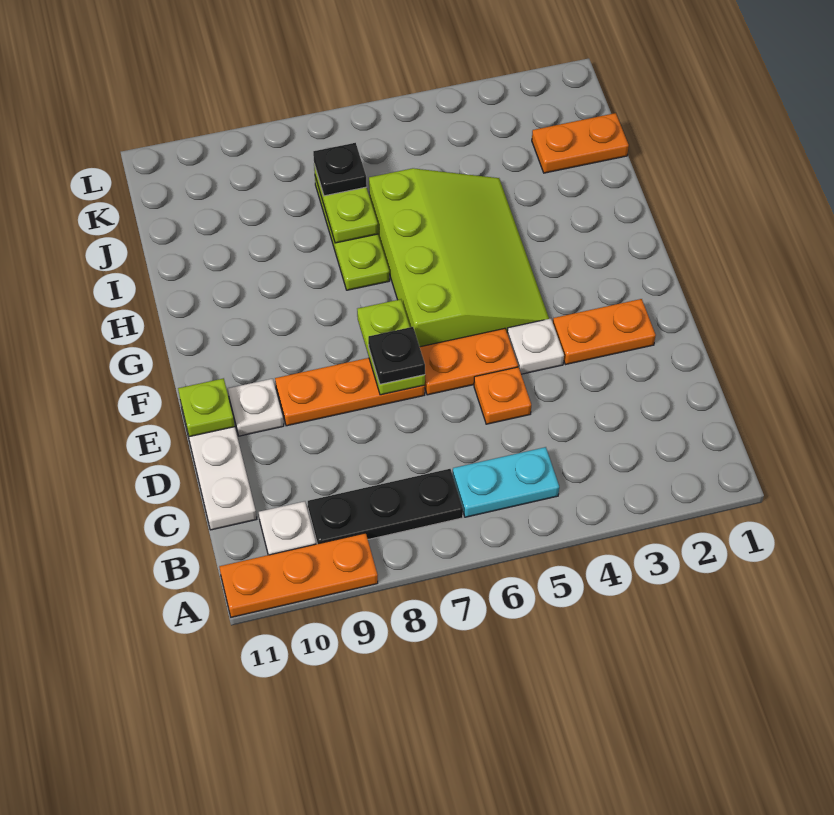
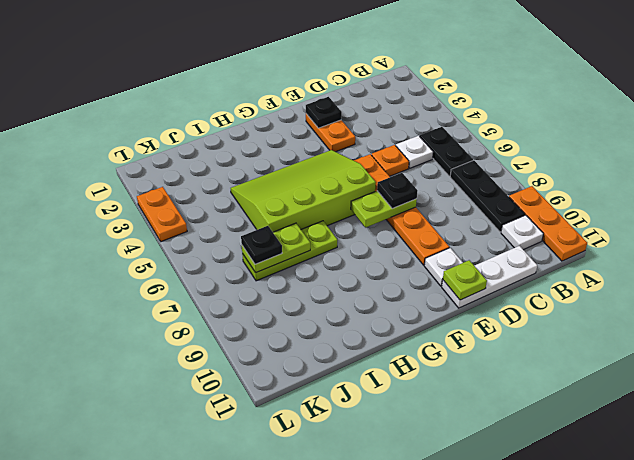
cyan 1x2 plate [453,447,559,517] -> black 1x2 plate [420,127,473,176]
none -> black 1x1 plate [306,97,342,128]
white 1x1 plate [507,319,564,374] -> white 1x1 plate moved to [396,136,433,168]
orange 1x2 plate [532,113,629,173] -> orange 1x2 plate moved to [137,187,187,242]

